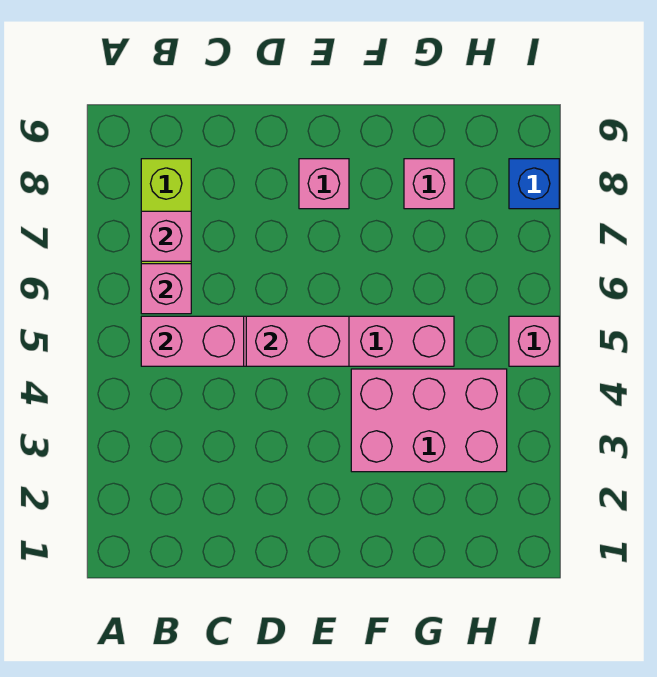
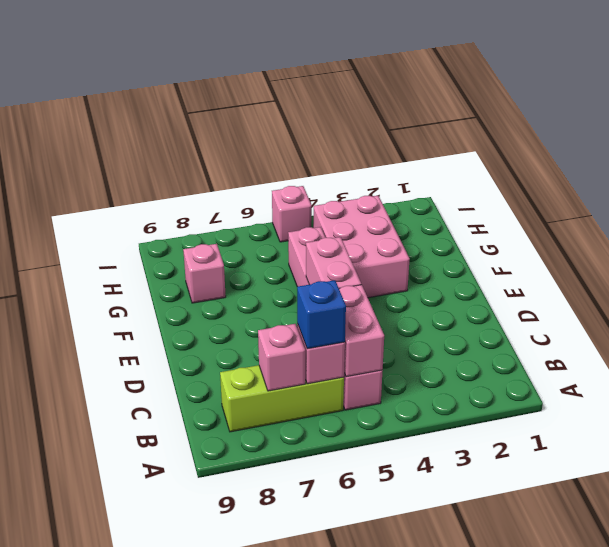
pink 1x1 brick [299,159,349,209] -> none
blue 1x1 brick [509,159,559,209] -> blue 1x1 brick moved to [297,280,346,349]

